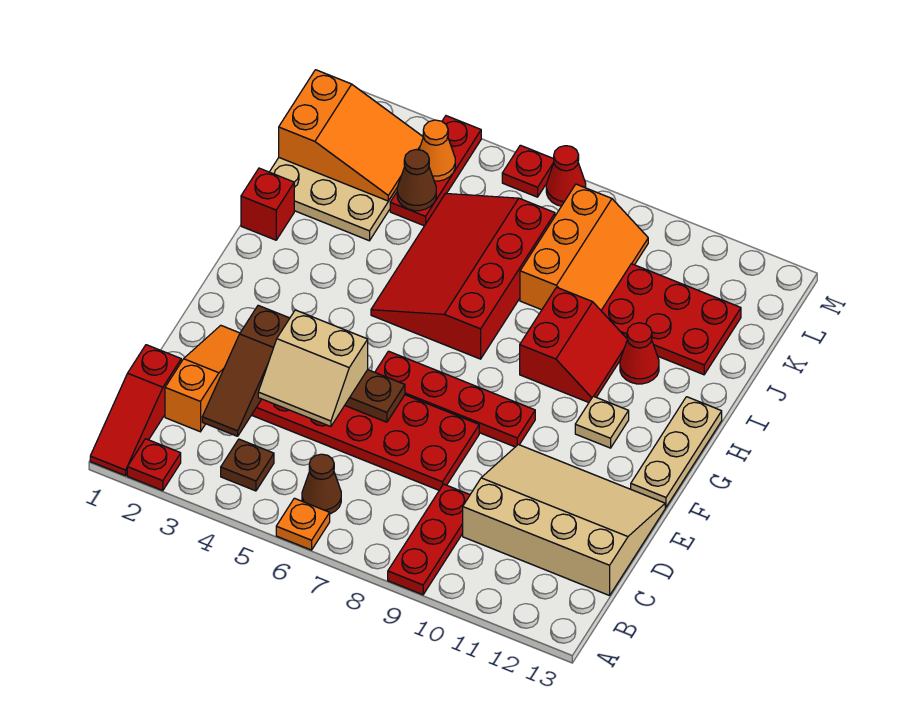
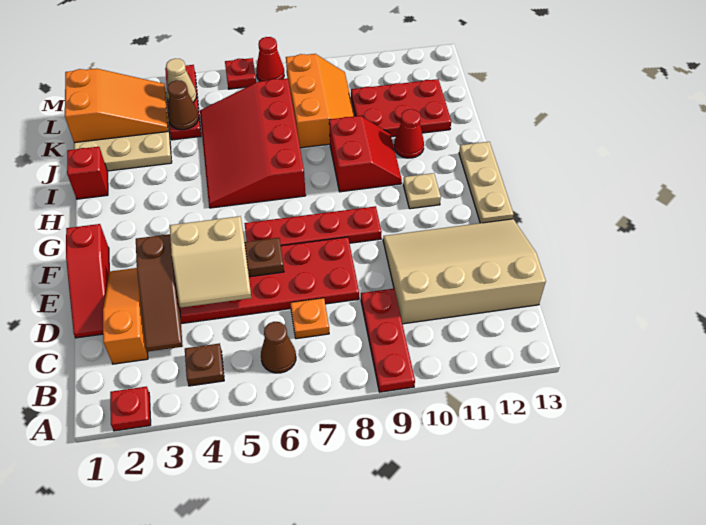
red 1x3 slope [90,345,181,476] -> red 1x3 slope moved to [66,224,109,338]
orange 1x1 plate [276,498,330,550] -> orange 1x1 plate moved to [290,298,329,339]
orange 1x1 cone [419,120,455,181] -> tan 1x1 cone [166,59,197,102]

